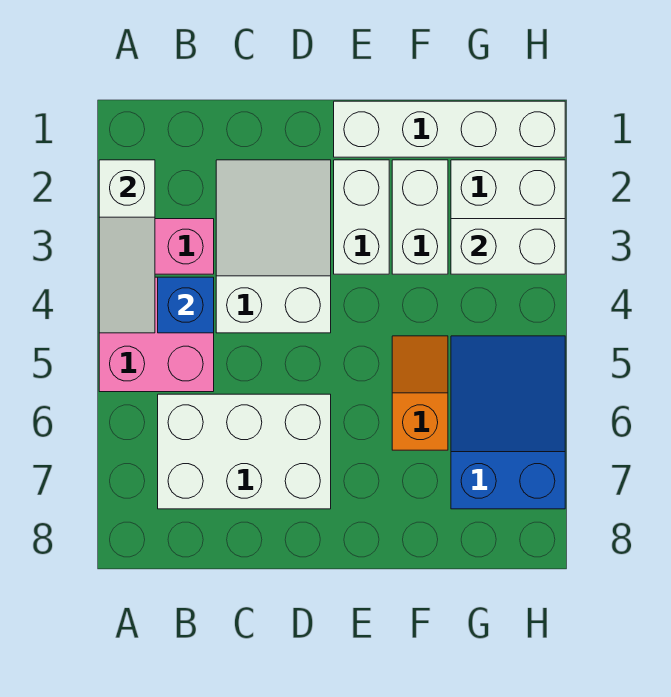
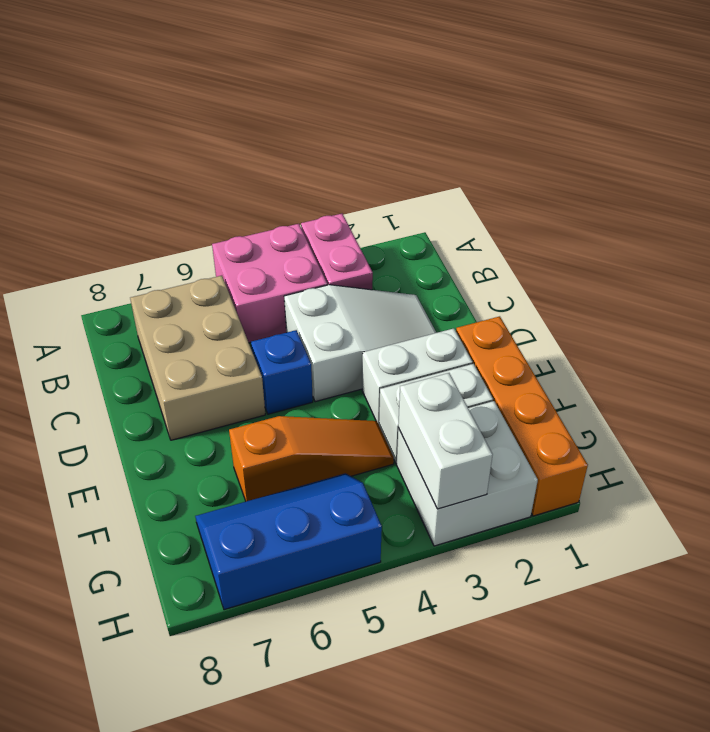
white 1x3 slope [99,160,155,333] -> none
blue 1x1 brick [158,277,214,333] -> blue 1x1 brick moved to [251,330,313,414]
white 2x3 brick [158,394,331,509] -> tan 2x3 brick [130,276,265,440]
white 1x4 brick [334,101,565,157] -> orange 1x4 brick [456,316,588,516]
orange 1x2 slope [392,336,448,450] -> orange 1x3 slope [229,416,394,501]
blue 2x3 slope [451,336,565,509] -> blue 2x3 slope turned to [195,473,382,610]

